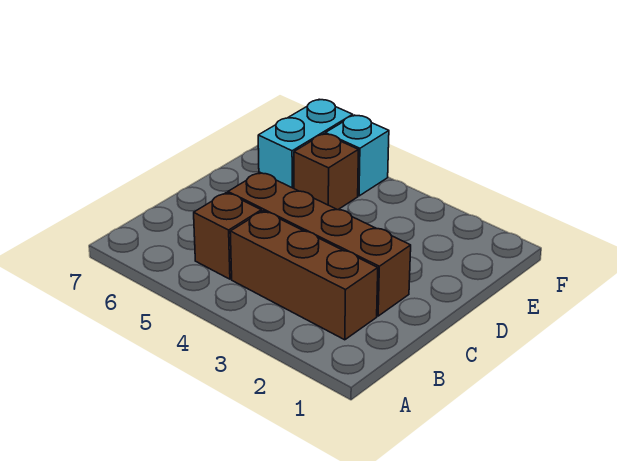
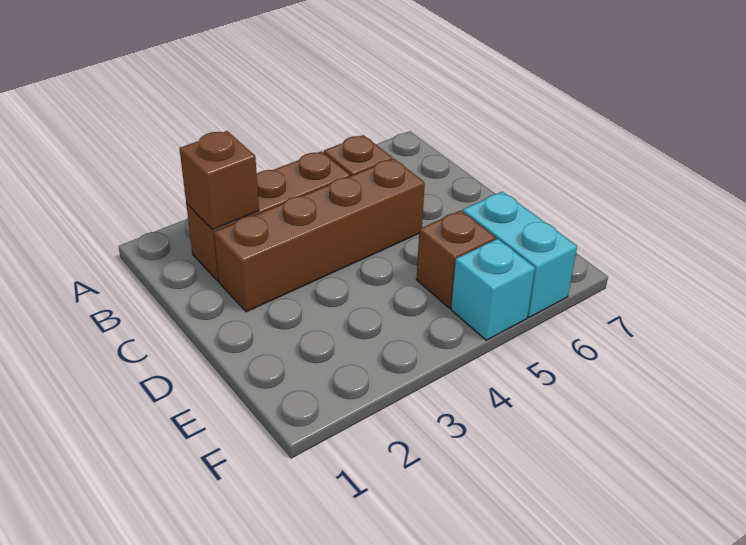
none -> brown 1x1 brick [179,131,259,230]

